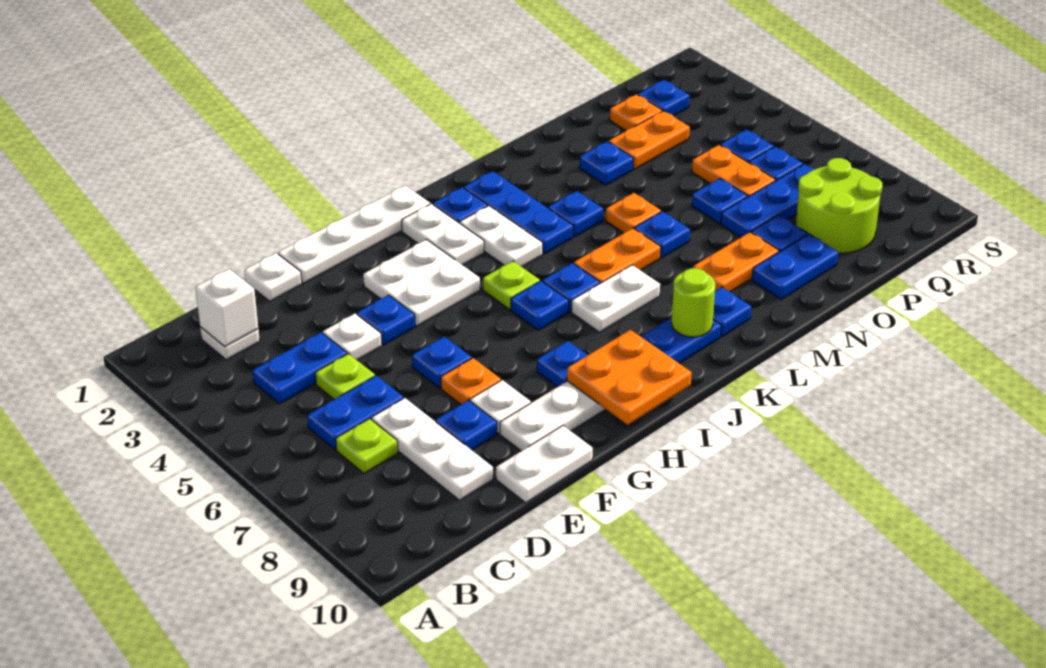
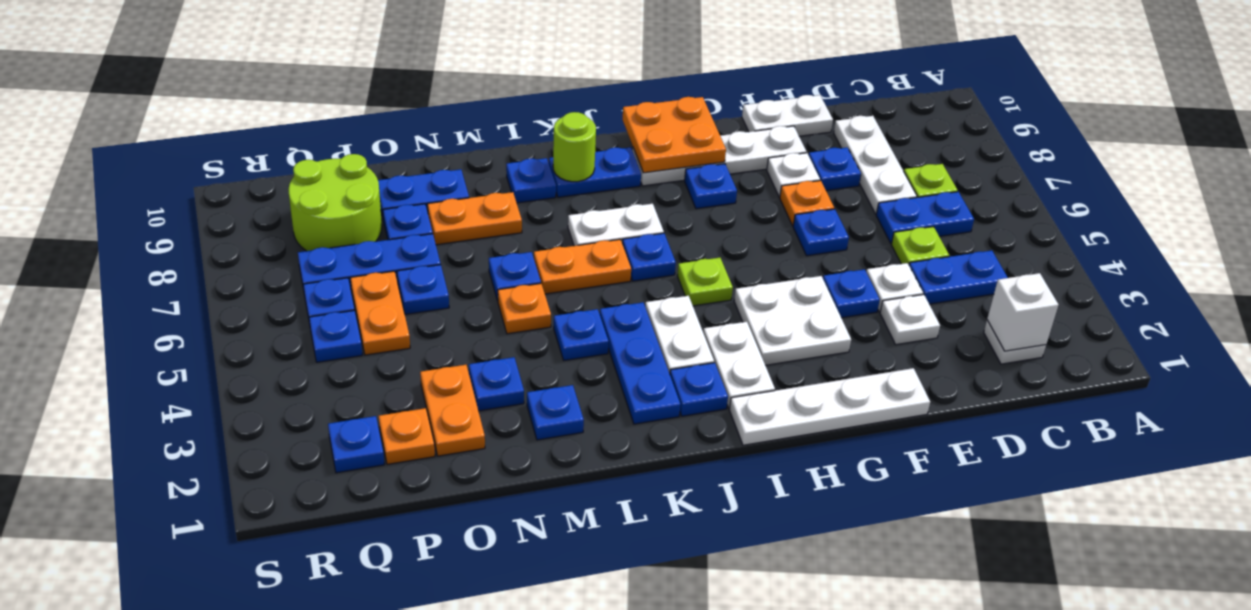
white 1x1 plate [244,253,302,301] -> white 1x1 plate moved to [880,295,940,345]
blue 1x1 plate [511,281,569,330] -> blue 1x1 plate moved to [527,385,584,440]
orange 1x2 plate [609,111,690,169] -> orange 1x2 plate turned to [420,365,485,456]

